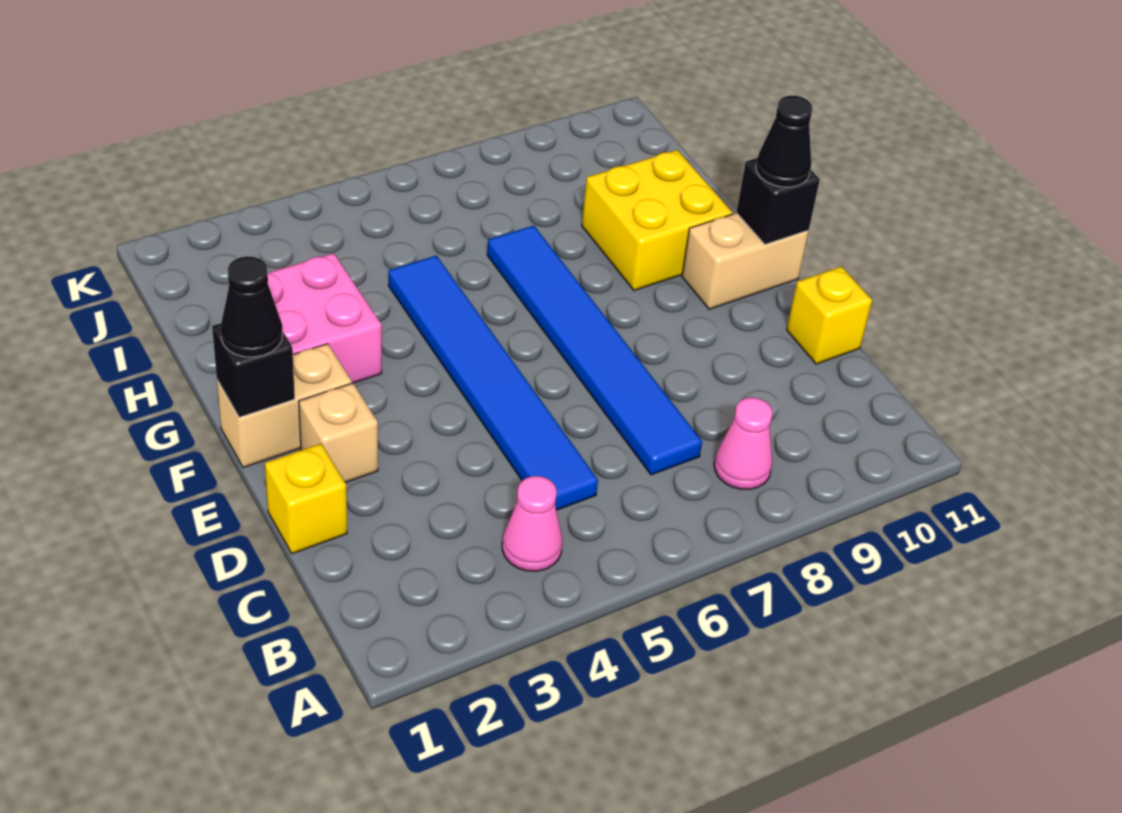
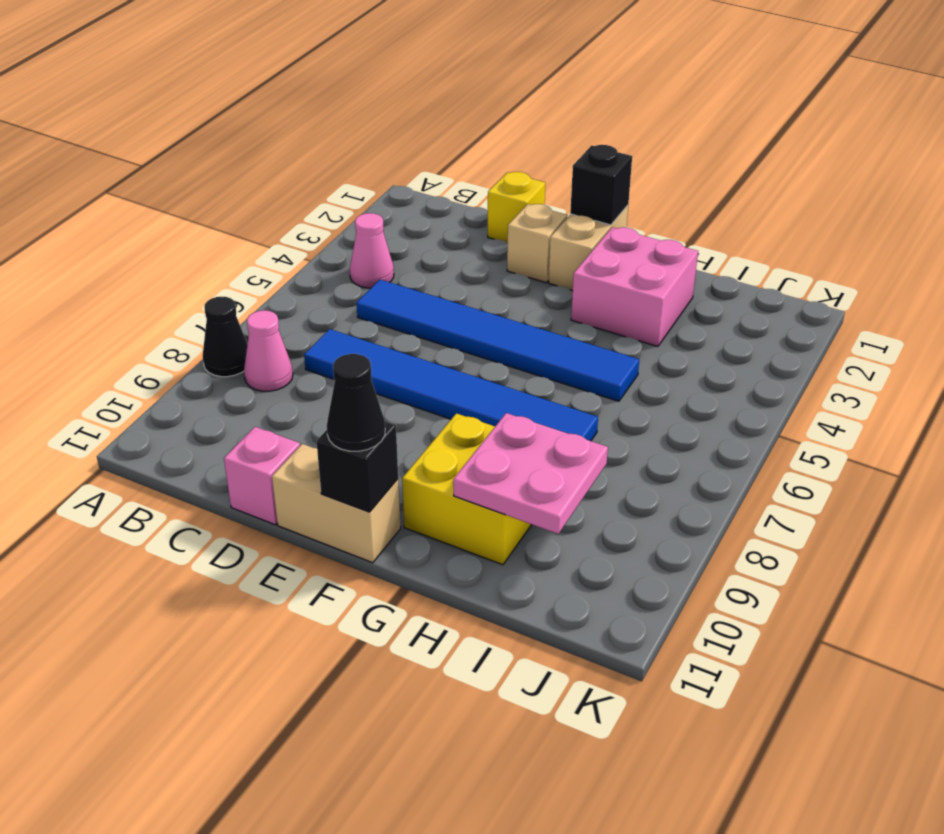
yellow 1x1 brick [787,267,872,364] -> pink 1x1 brick [224,427,300,525]
black 1x1 cone [221,256,283,357] -> black 1x1 cone moved to [203,297,247,377]
tan 1x2 brick [682,213,809,309] -> tan 1x2 brick turned to [272,444,401,563]
none -> pink 2x2 plate [453,413,608,534]

